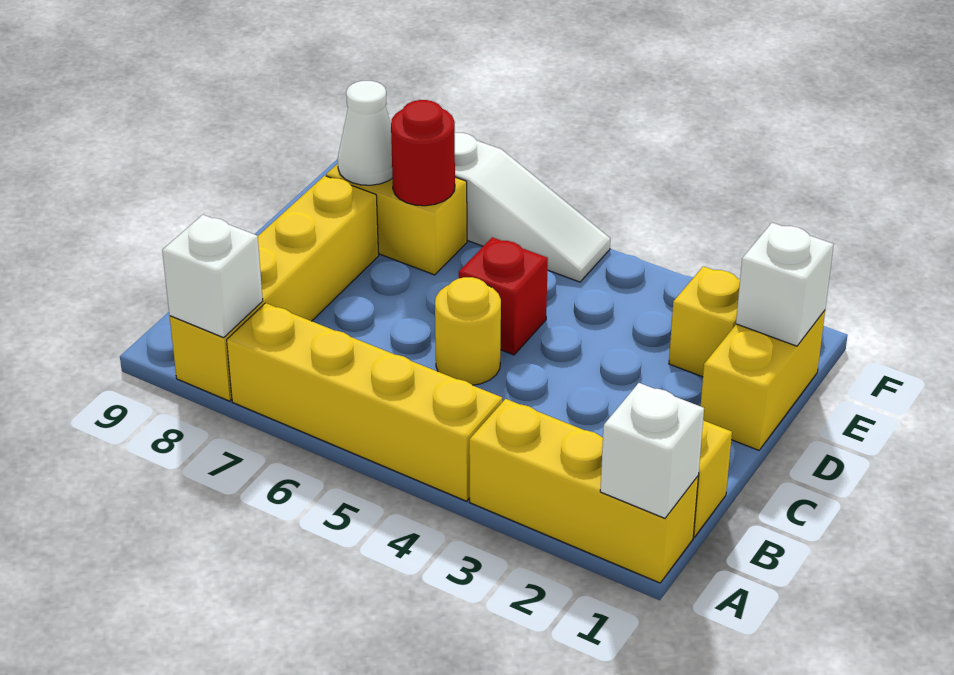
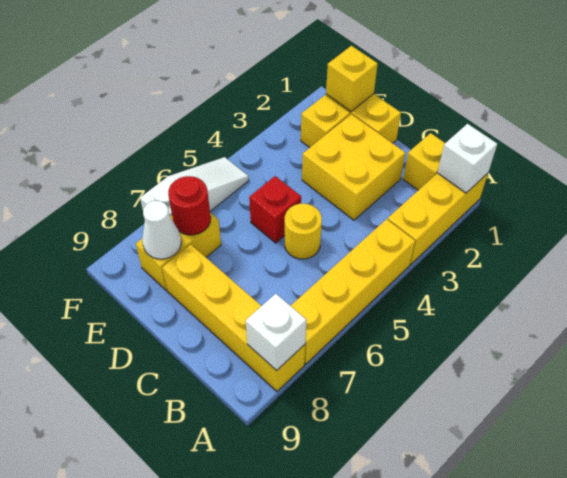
none -> yellow 2x2 brick [302,114,405,220]
white 1x1 brick [736,223,834,346] -> yellow 1x1 brick [326,46,378,111]

